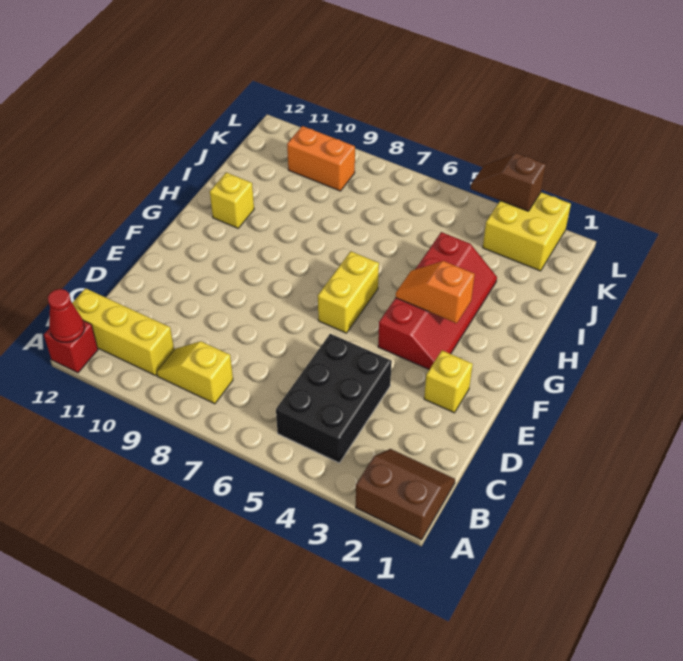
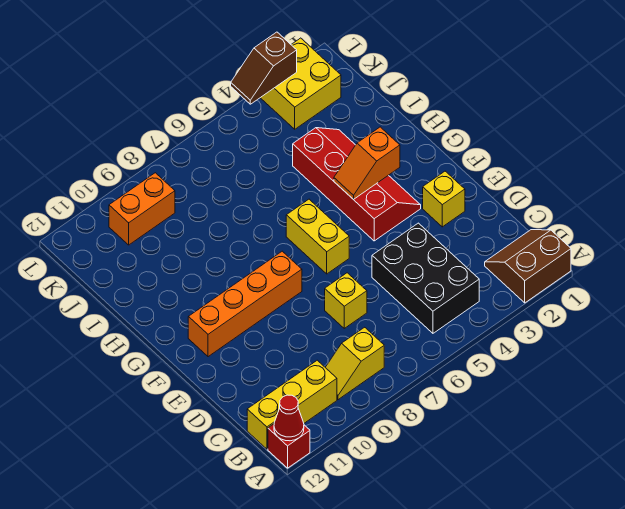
none -> orange 1x4 brick [188,251,302,357]
yellow 1x1 brick [210,172,254,228] -> yellow 1x1 brick moved to [325,273,367,328]

